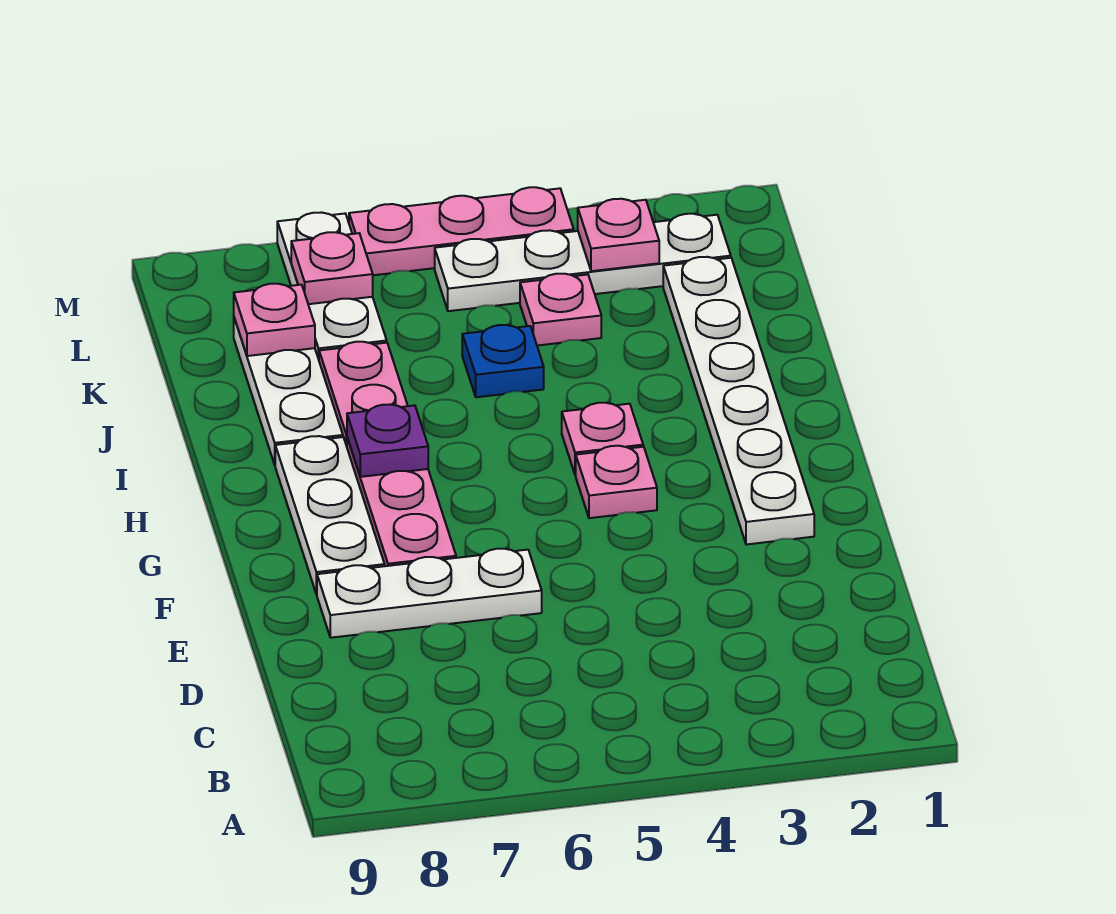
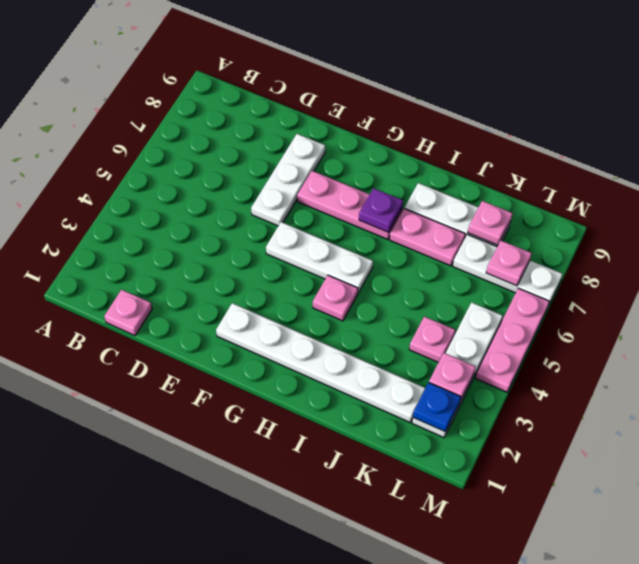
white 1x3 plate [275,436,385,594] -> white 1x3 plate moved to [266,222,373,293]
pink 1x1 plate [576,446,657,518] -> pink 1x1 plate moved to [104,290,152,335]
blue 1x1 plate [462,325,544,397] -> blue 1x1 plate moved to [413,383,461,432]

